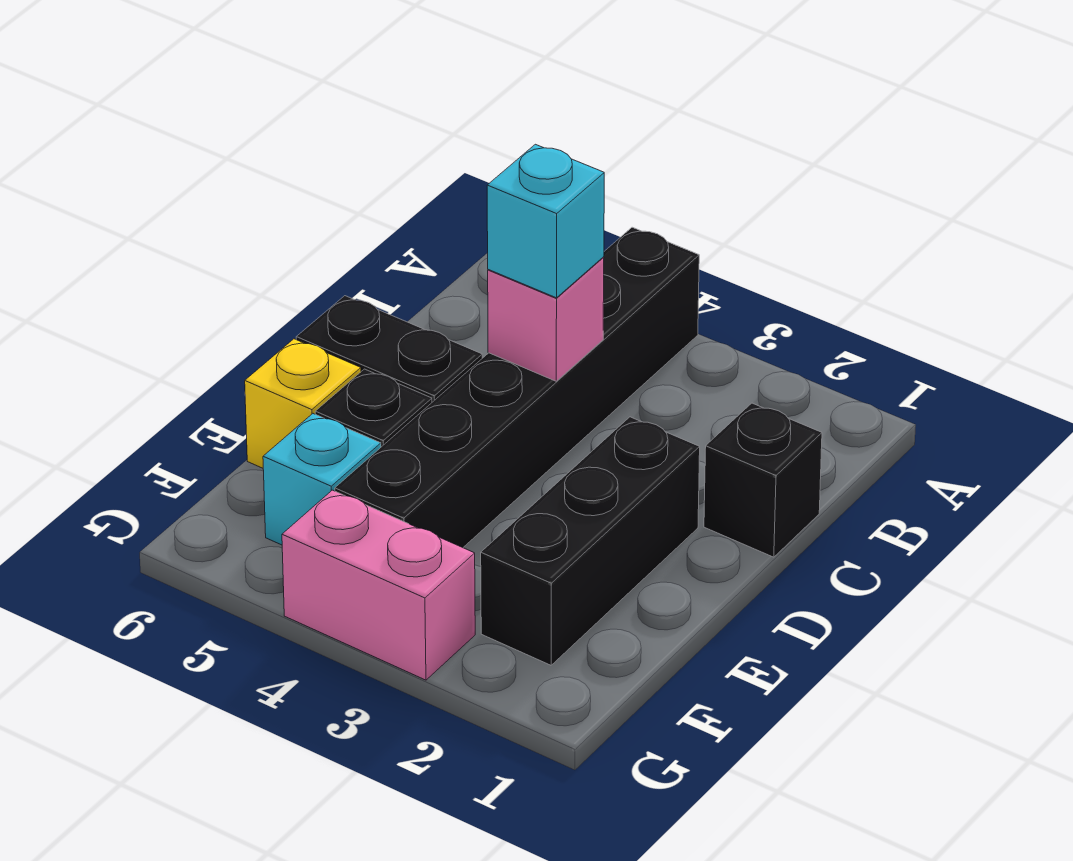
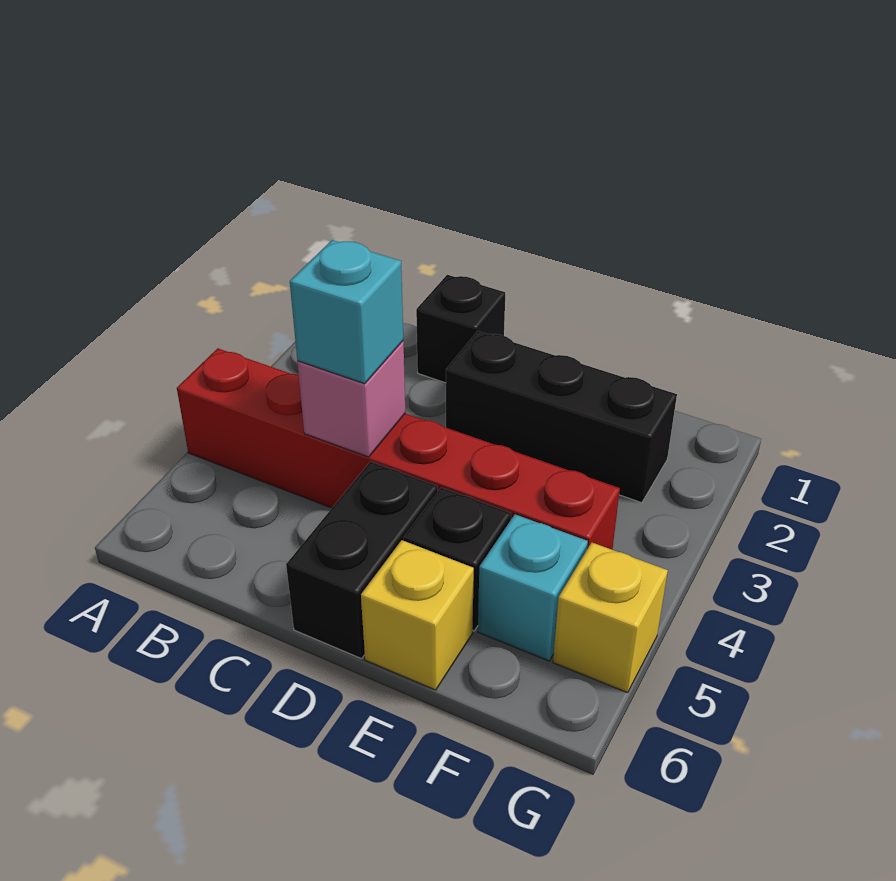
black 1x6 brick [335,227,699,548] -> red 1x6 brick [177,348,620,550]
pink 1x2 brick [282,490,475,680] -> none
none -> yellow 1x1 brick [553,543,668,693]

